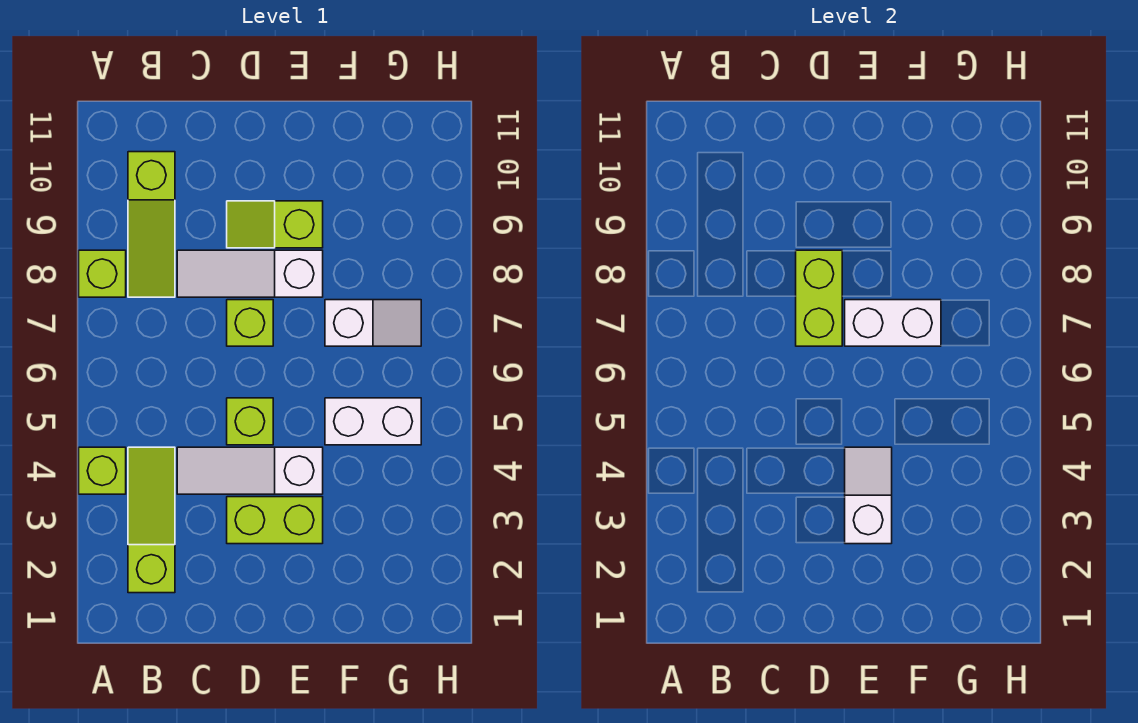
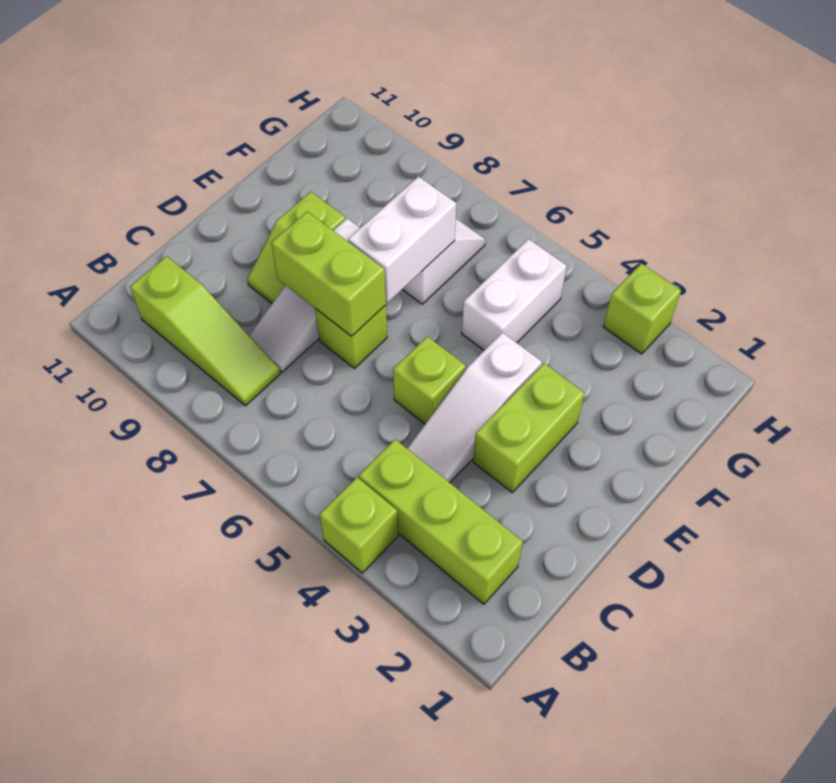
lime 1x1 brick [79,250,126,297] -> lime 1x1 brick moved to [603,263,681,354]
lime 1x3 slope [128,447,175,593] -> lime 1x3 brick [359,439,523,604]
white 1x2 slope [845,447,892,544] -> none

